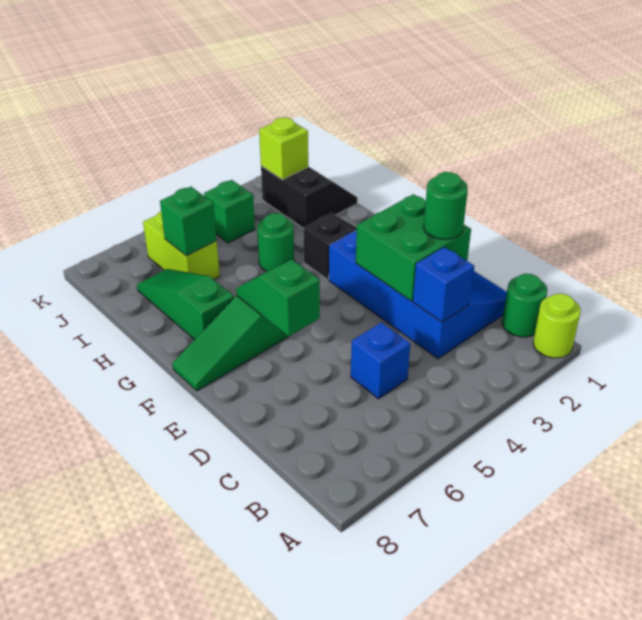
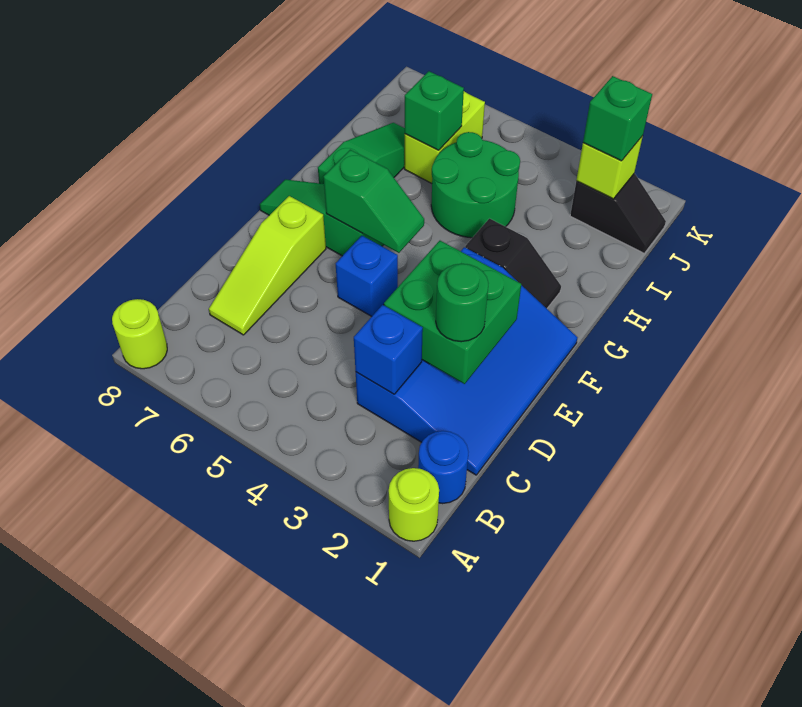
none -> lime 1x1 round brick [112,299,167,369]
green 1x1 round brick [502,274,547,337] -> blue 1x1 round brick [418,431,468,504]
blue 1x1 brick [351,322,410,399] -> blue 1x1 brick moved to [336,236,398,316]
none -> lime 1x3 slope [209,196,326,335]
green 1x2 slope [236,260,320,336] -> green 1x2 slope turned to [324,150,424,253]
green 1x1 round brick [257,213,294,271] -> green 2x2 round brick [431,132,520,238]
black 2x2 slope [261,166,357,229] -> black 1x2 slope [570,174,666,253]
green 1x1 brick [204,180,255,243] -> green 1x1 brick moved to [583,76,652,161]

